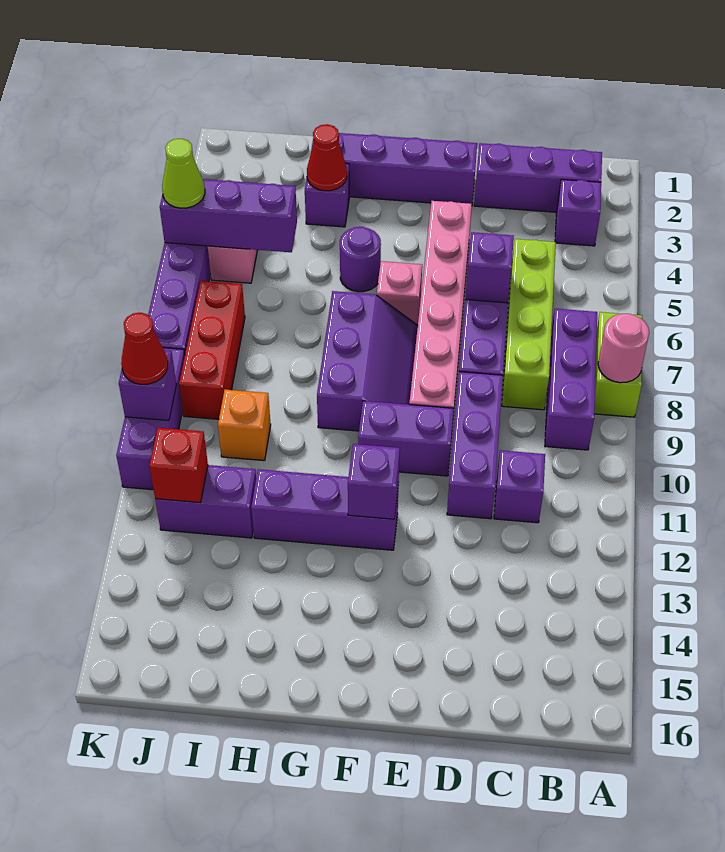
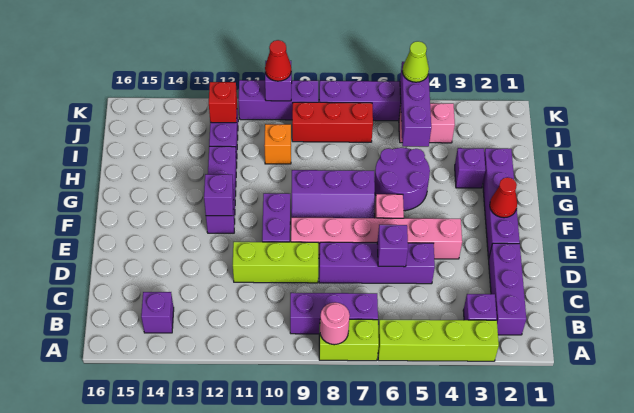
lime 1x4 brick [502,239,556,410] -> lime 1x4 brick moved to [378,320,499,361]
purple 1x1 brick [494,450,545,523] -> purple 1x1 brick moved to [141,292,174,333]
purple 1x3 brick [447,372,503,519] -> lime 1x3 brick [233,242,318,283]
purple 1x1 round brick [340,227,381,292] -> purple 2x2 round brick [374,148,430,211]
red 1x1 cone [307,124,347,191] -> red 1x1 cone moved to [490,177,517,218]

